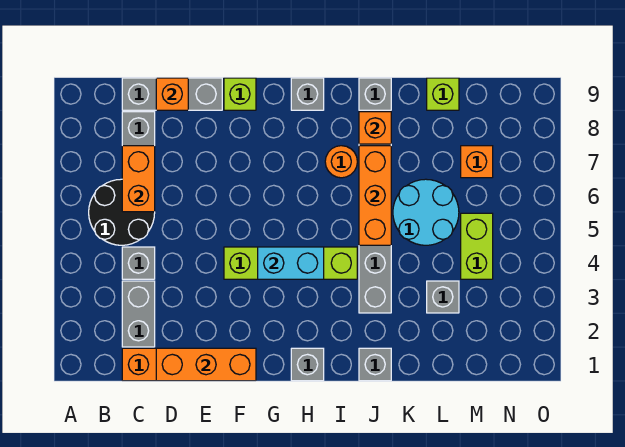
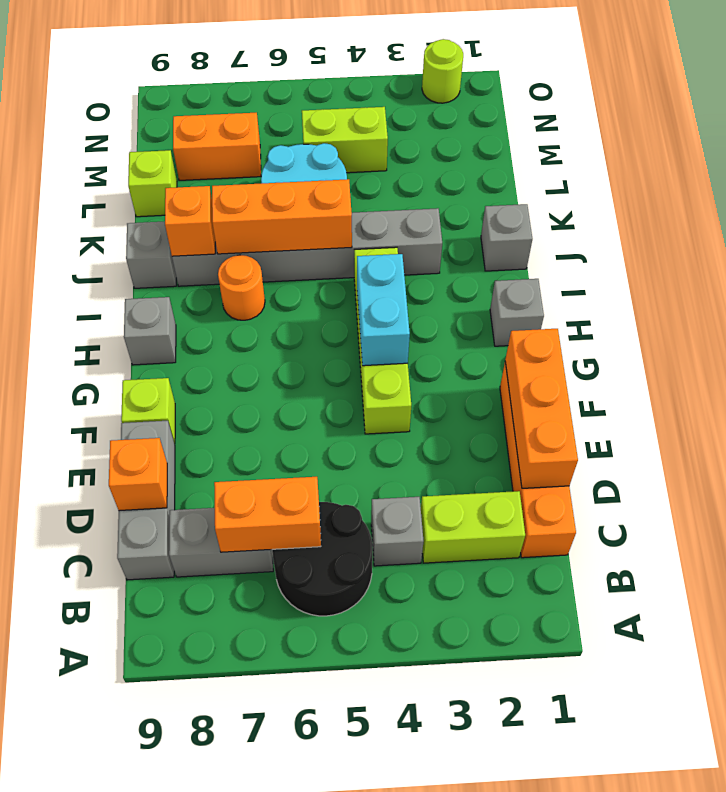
grey 1x2 brick [122,281,155,347] -> lime 1x2 brick [421,491,525,563]
grey 1x1 brick [427,281,459,313] -> none
orange 1x1 brick [461,146,493,178] -> orange 1x2 brick [173,113,261,180]
none -> lime 1x1 round brick [422,39,463,103]

